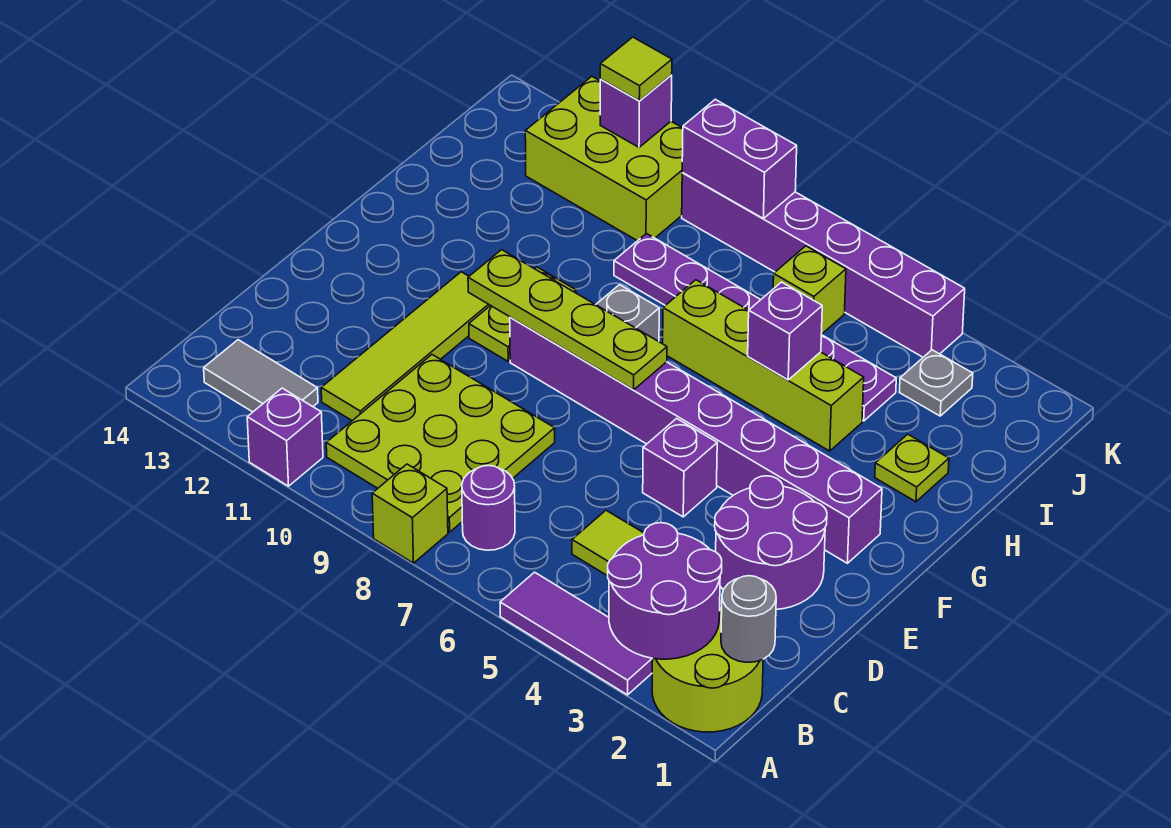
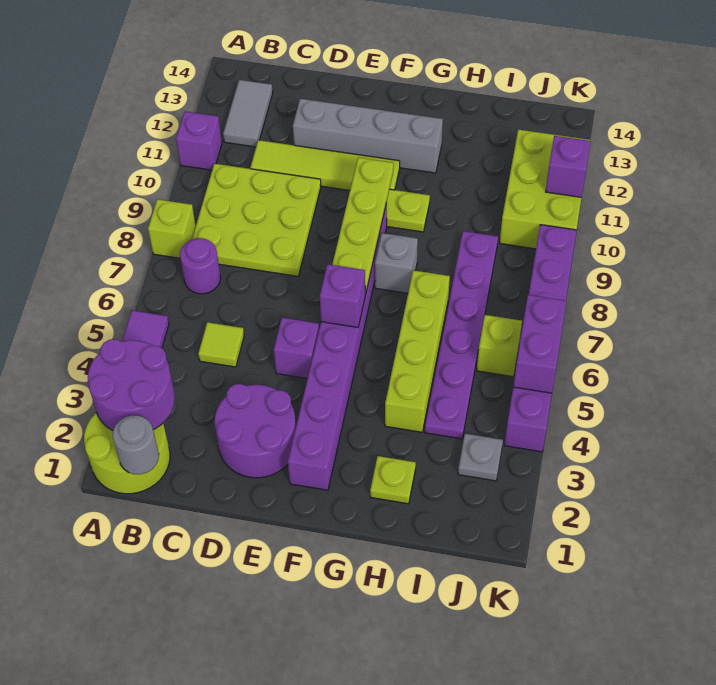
none -> grey 1x4 brick [293,99,443,173]
purple 1x1 brick [748,282,822,380] -> purple 1x1 brick moved to [320,264,366,327]
purple 1x2 brick [682,99,797,218] -> purple 1x2 brick moved to [513,295,566,393]
lime 1x1 tile [600,37,672,101] -> none

